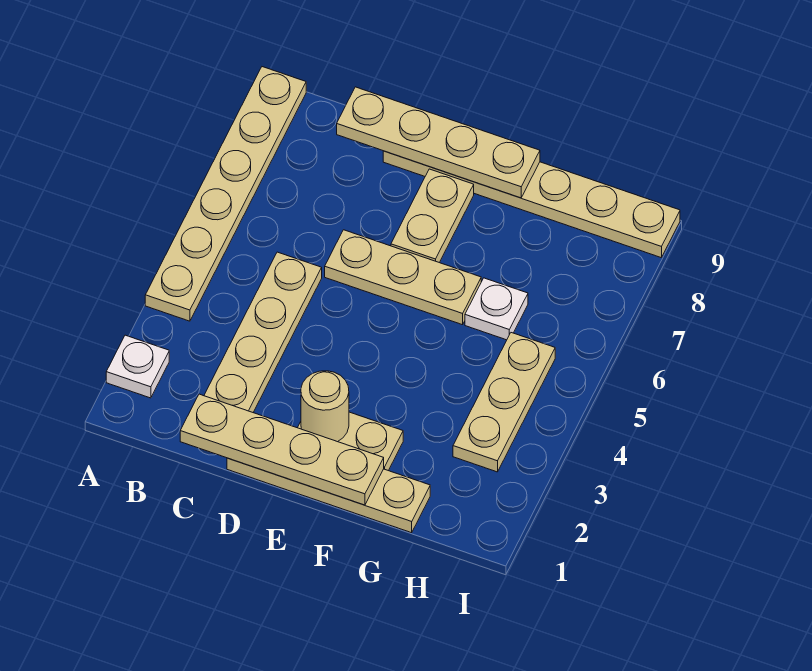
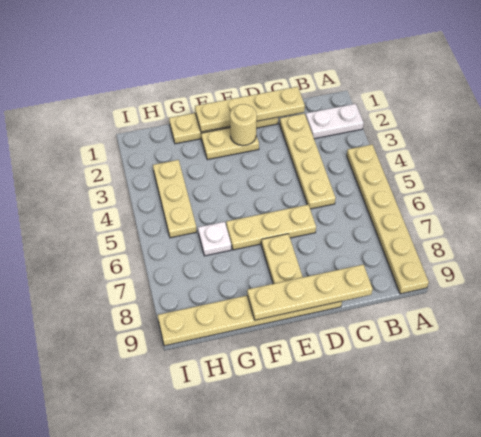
white 1x1 plate [106,335,169,398] -> white 1x2 plate [306,104,364,139]

